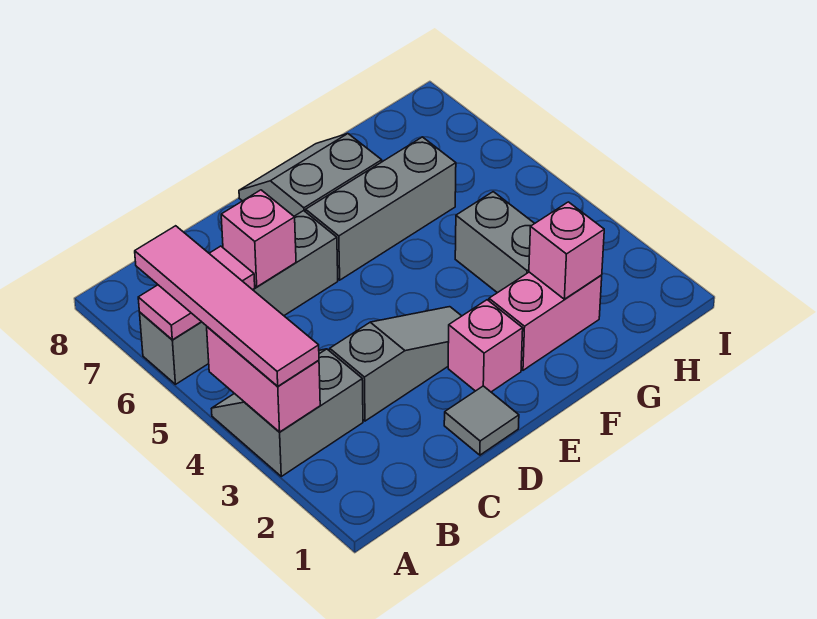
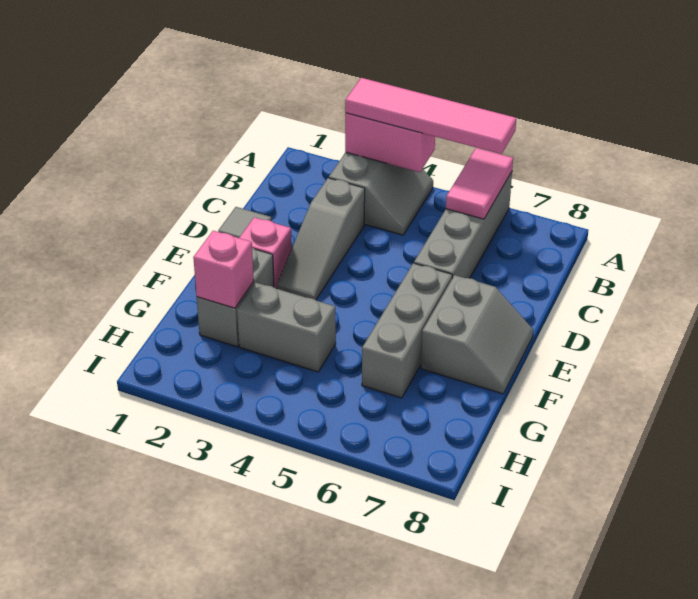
pink 1x1 brick [221,190,296,287] -> none
pink 1x2 brick [489,272,602,370] -> grey 1x2 brick [197,248,274,347]

